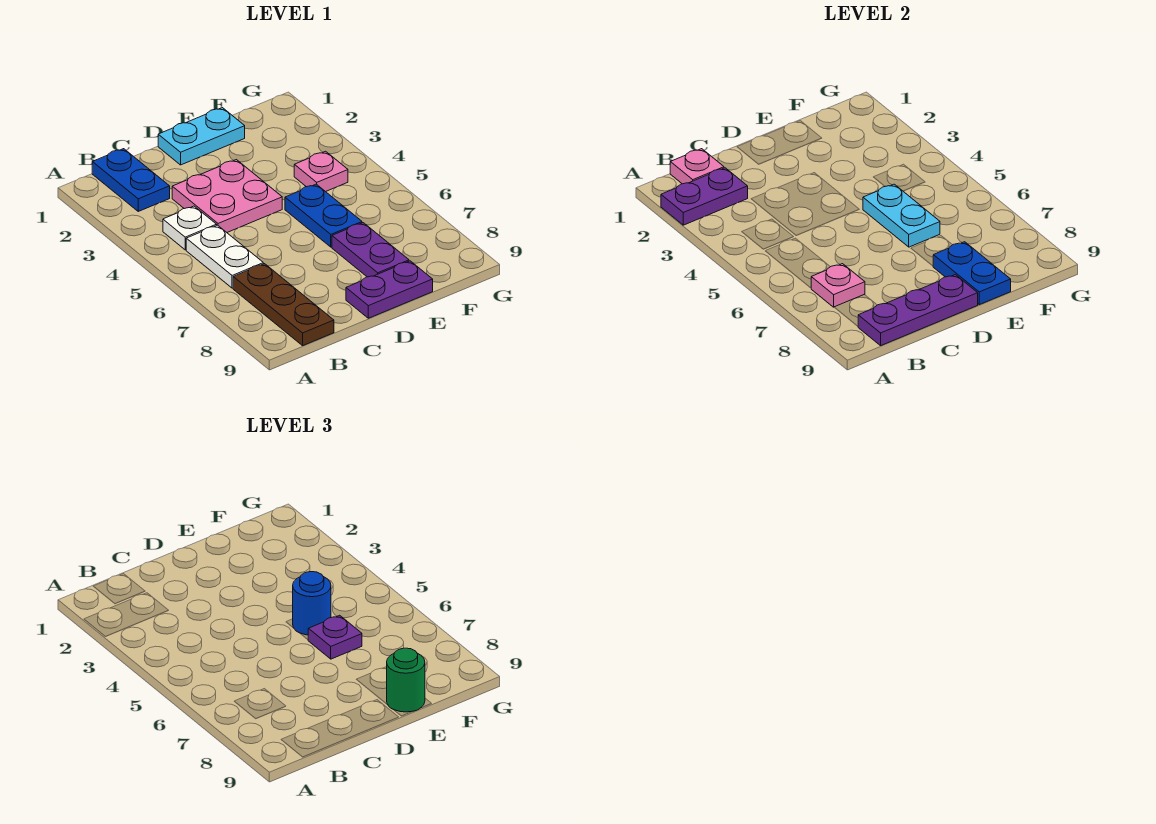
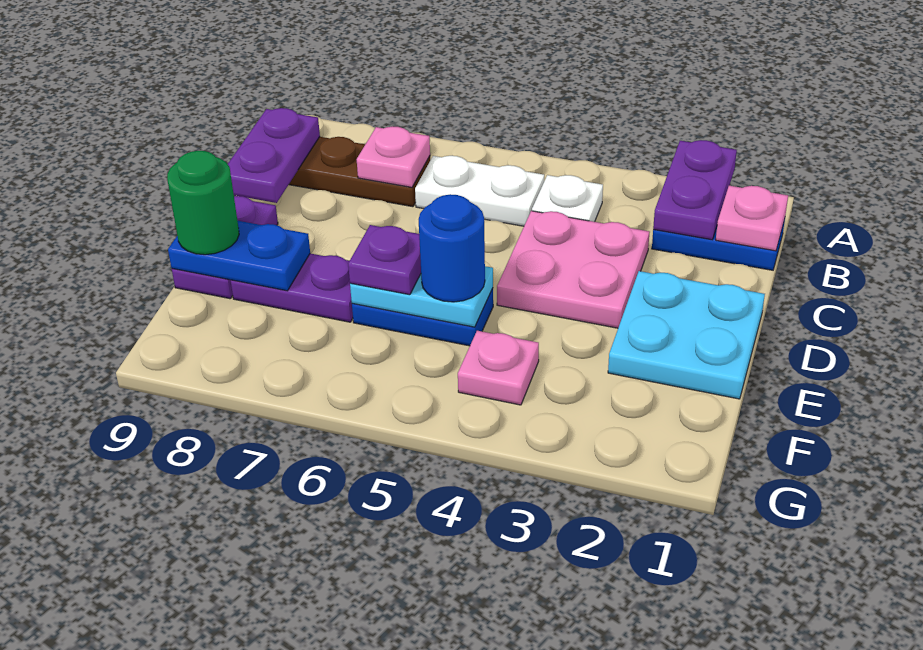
purple 1x3 plate [858,275,978,346] -> purple 1x2 plate [228,108,320,203]
cyan 1x2 plate [158,108,245,165] -> cyan 2x2 plate [608,271,765,399]

